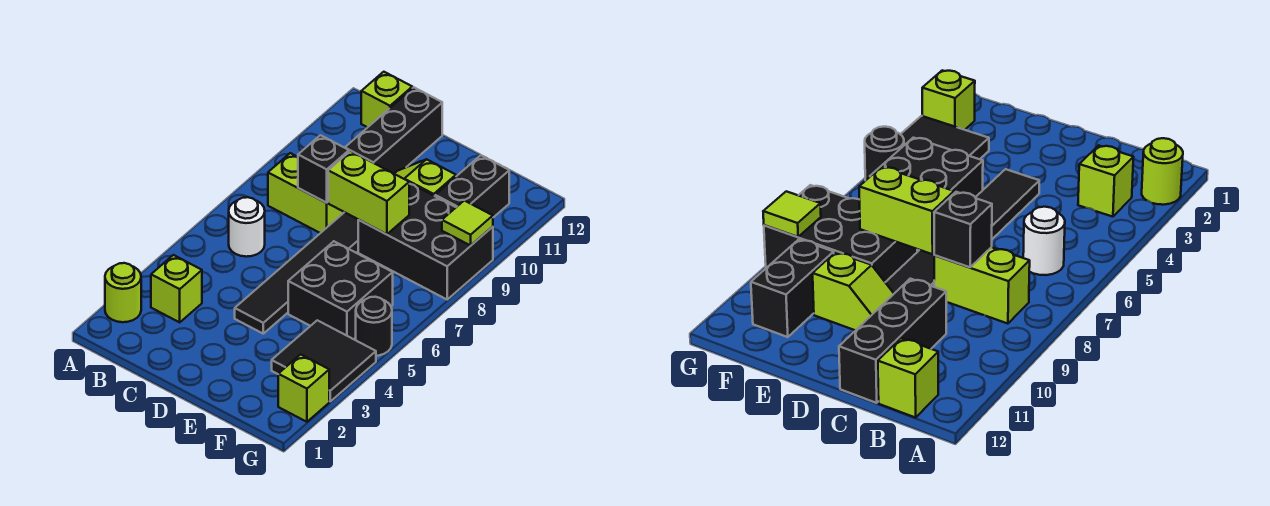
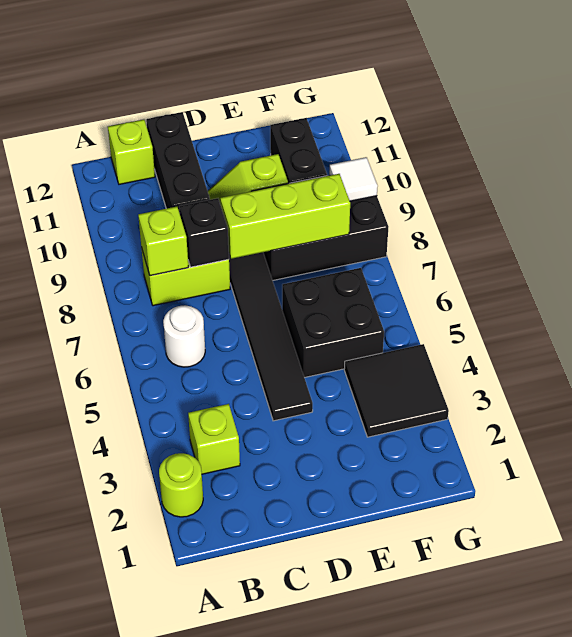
lime 1x2 brick [328,151,409,234] -> lime 1x3 brick [220,174,350,259]
lime 1x1 brick [278,354,329,422] -> lime 1x1 brick moved to [138,207,188,276]
black 1x1 round brick [356,297,392,356] -> none
lime 1x1 tile [442,201,493,246] -> white 1x1 tile [329,157,378,201]

